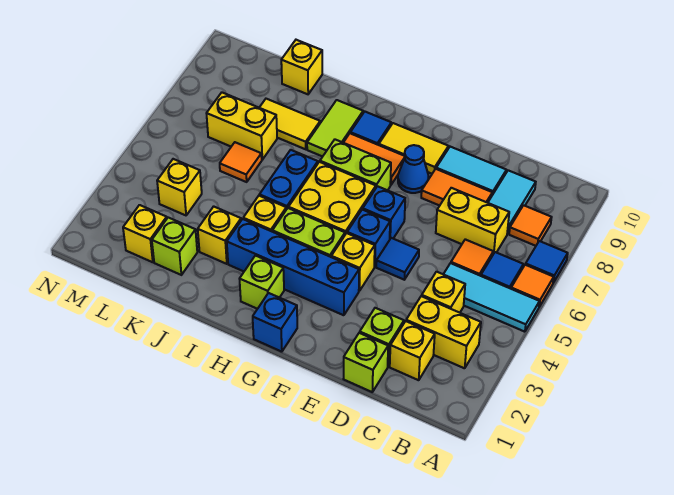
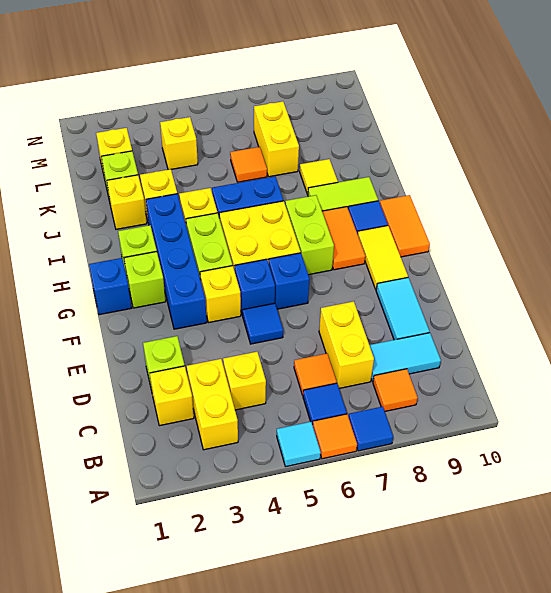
cyan 1x3 tile [443,263,539,332] -> cyan 1x1 tile [277,422,321,467]
lime 1x1 brick [344,333,388,392] -> lime 1x1 brick moved to [124,252,166,308]
orange 1x2 tile [421,169,492,206] -> orange 1x2 tile moved to [380,195,430,257]
blue 1x1 cone [398,145,429,193] -> none
yellow 1x2 tile [259,99,320,149] -> yellow 1x1 tile [300,159,338,194]
yellow 1x1 brick [281,40,322,94] -> yellow 1x1 brick moved to [107,175,147,229]

